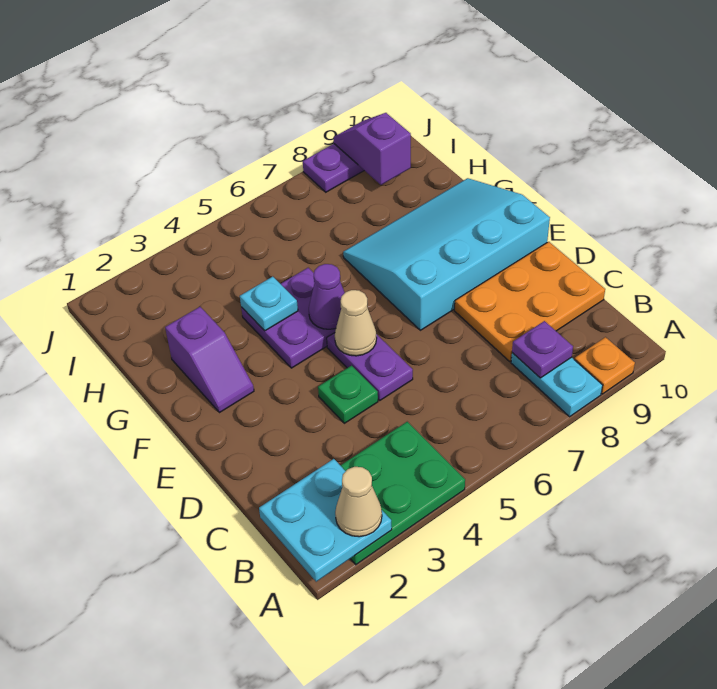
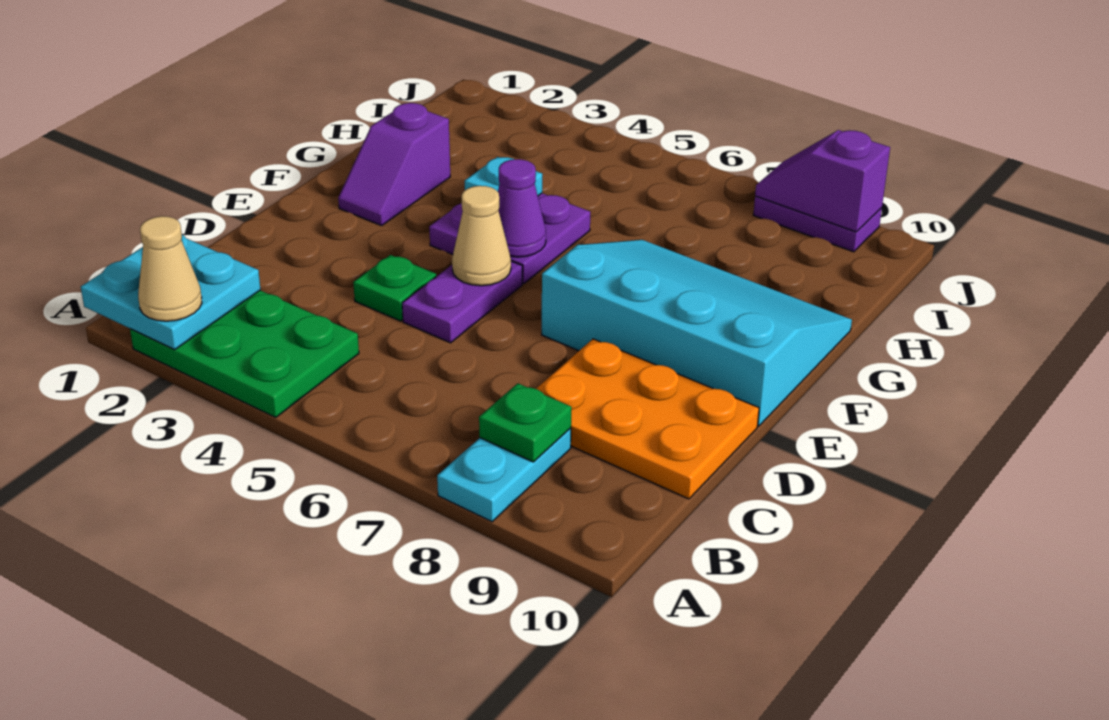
orange 1x1 plate [574,337,635,394] -> none
purple 1x1 plate [512,321,573,378] -> green 1x1 plate [479,383,572,462]
purple 1x2 slope [334,113,411,185] -> purple 1x2 slope turned to [755,130,890,232]

